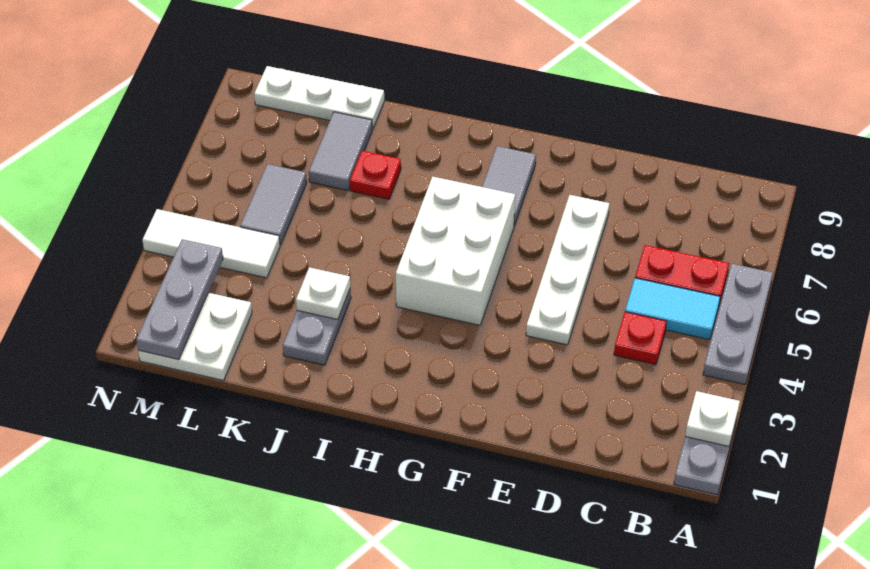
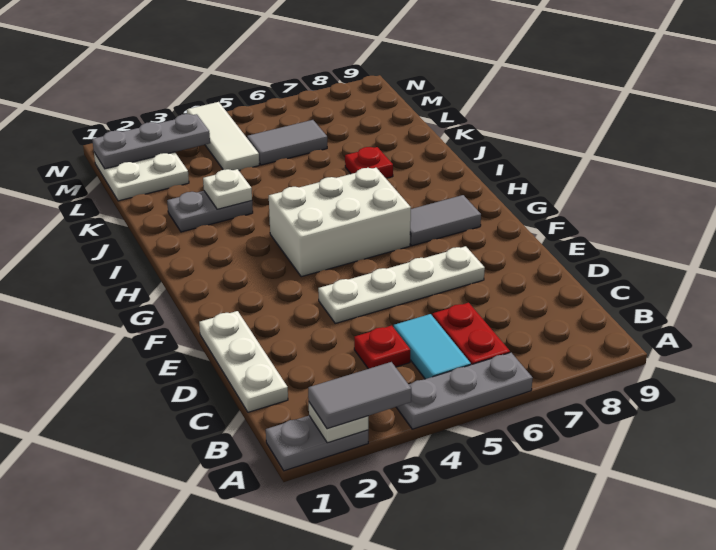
grey 1x2 tile [309,112,372,190] -> grey 1x2 tile moved to [308,362,411,429]
white 1x3 plate [254,66,384,129] -> white 1x3 plate moved to [199,311,288,412]

